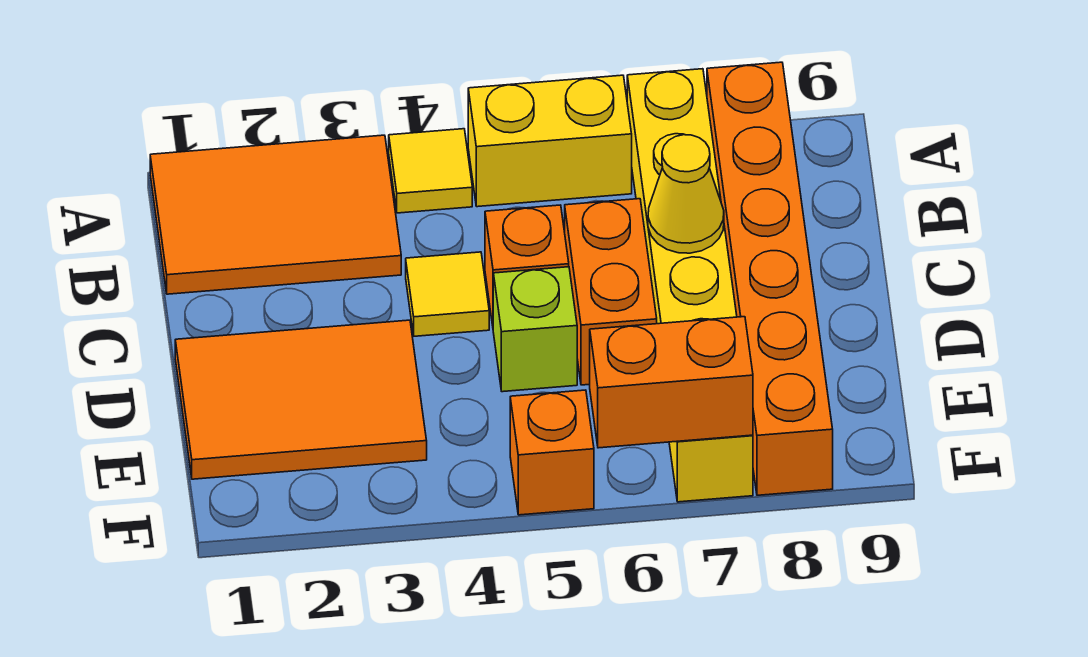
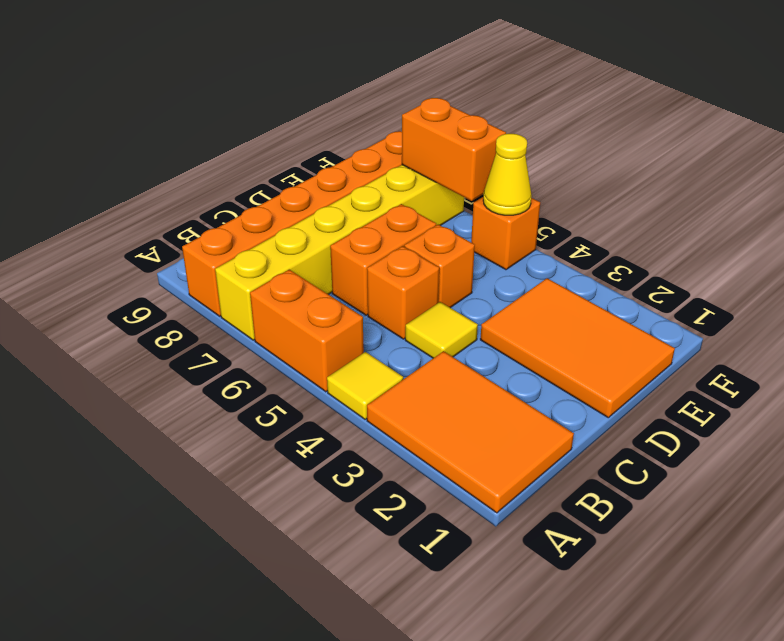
yellow 1x2 brick [468,75,632,207] -> orange 1x2 brick [250,270,364,392]
yellow 1x1 cone [648,135,724,253] -> yellow 1x1 cone moved to [483,134,532,215]
lime 1x1 brick [493,267,577,392] -> orange 1x1 brick [404,225,475,308]

